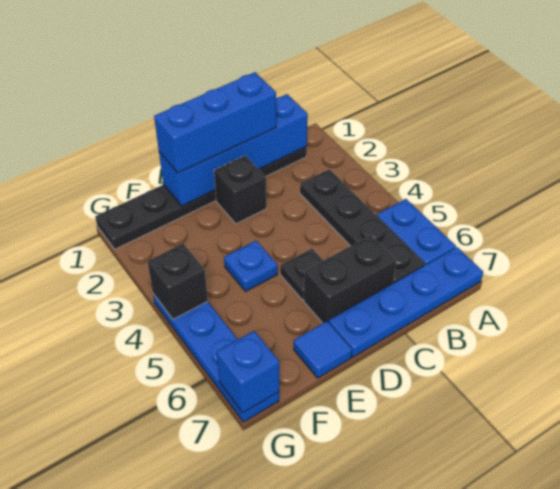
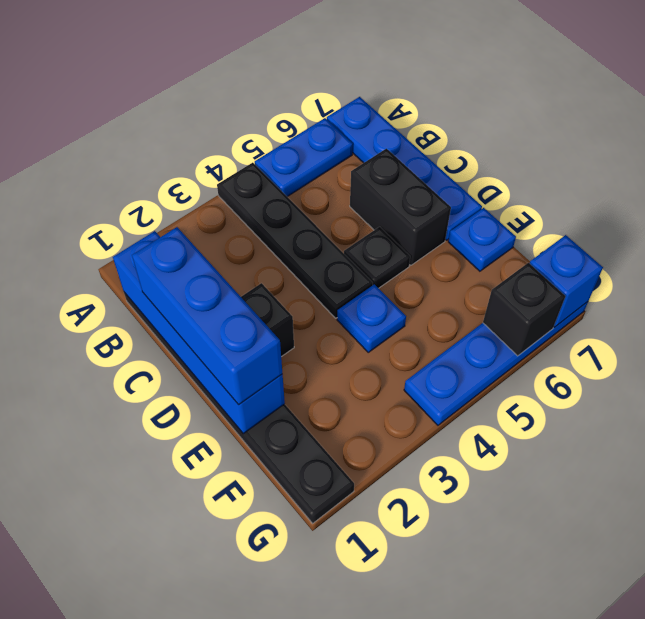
black 1x4 plate [300,169,425,283] -> black 1x4 plate turned to [217,163,373,318]
blue 1x1 tile [294,321,352,378] -> blue 1x1 plate [448,208,516,271]
black 1x1 brick [147,243,208,319] -> black 1x1 brick moved to [483,263,565,356]

